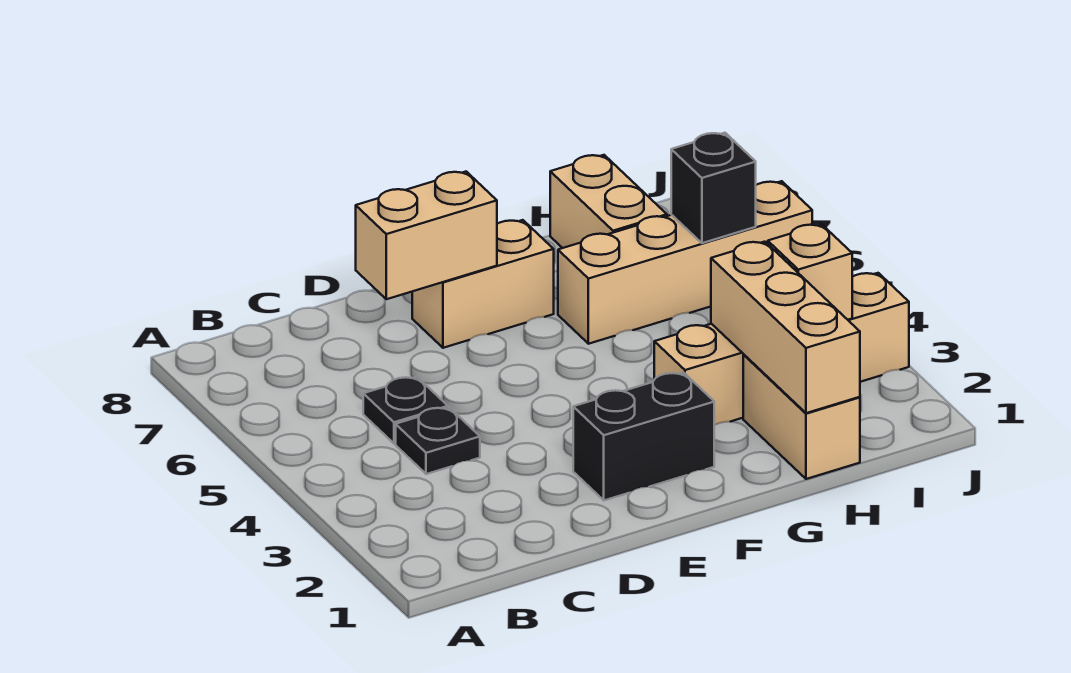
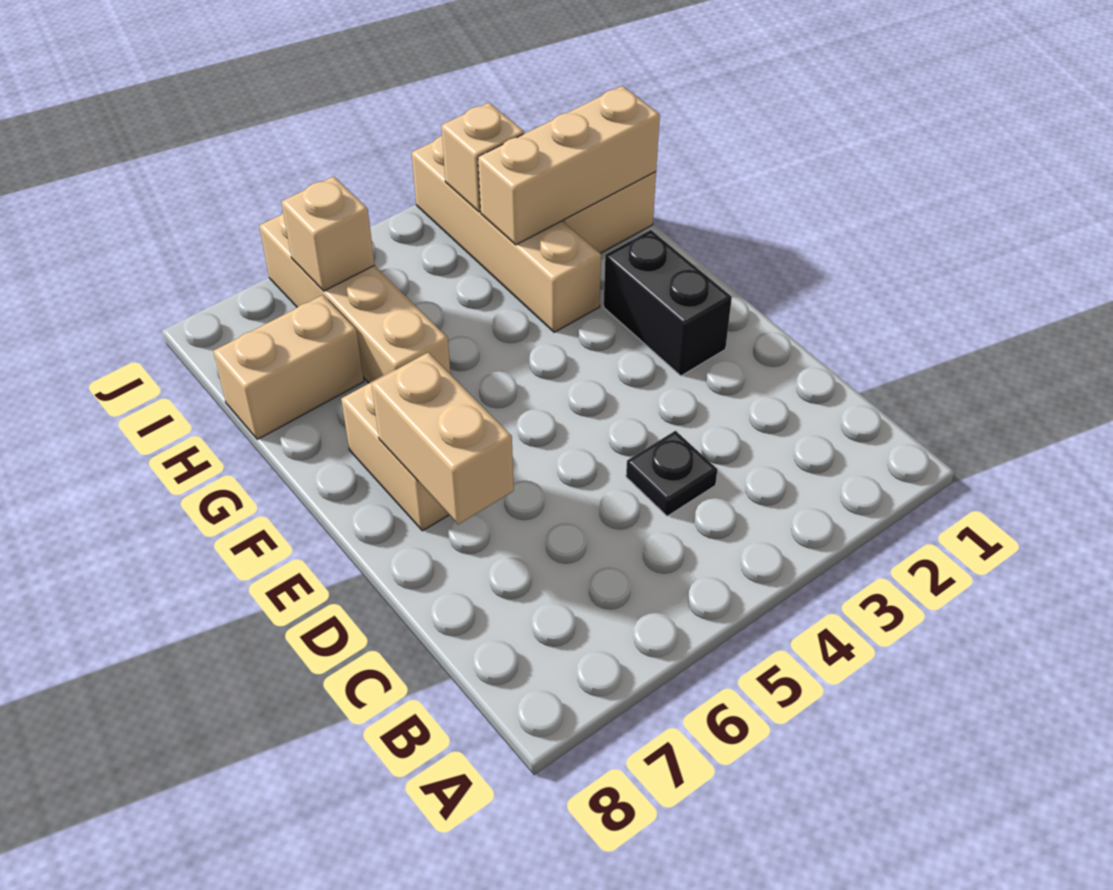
black 1x1 plate [363,377,448,444] -> none
black 1x1 brick [671,133,756,243] -> tan 1x1 brick [281,176,375,291]

